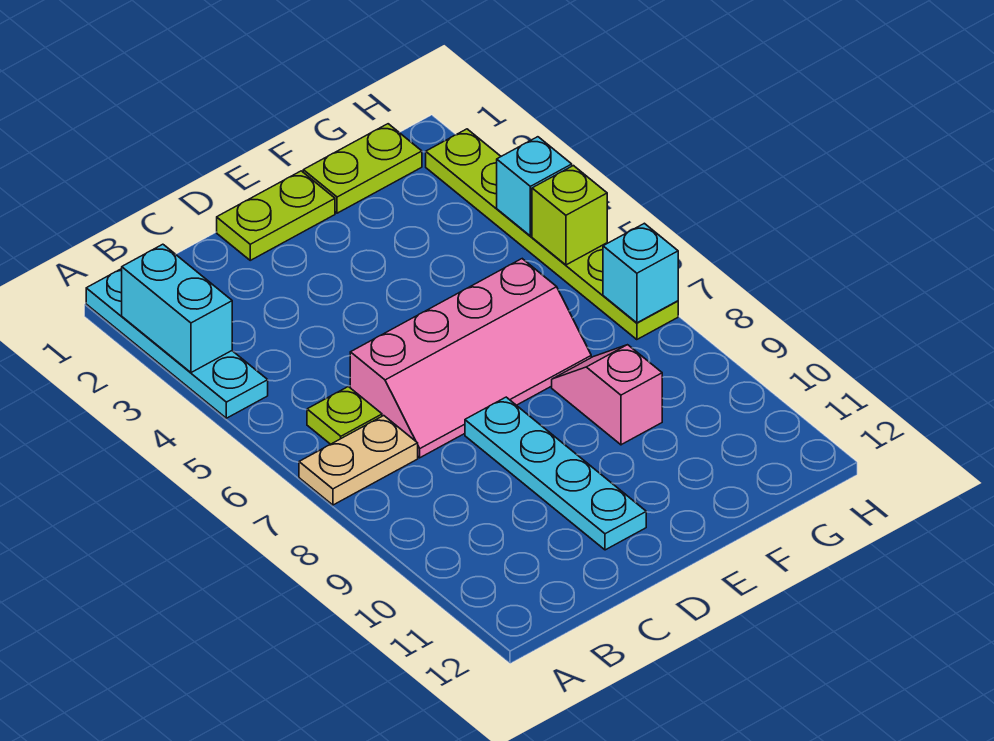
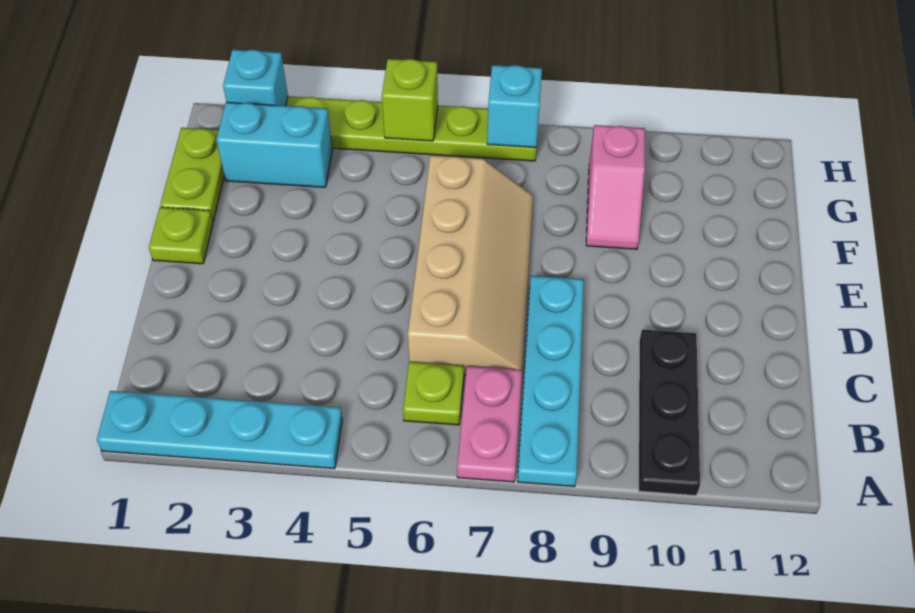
cyan 1x2 brick [122,244,232,373] -> cyan 1x2 brick moved to [217,102,332,187]
tan 1x2 plate [299,416,418,505] -> pink 1x2 plate [457,366,522,482]
none -> black 1x3 plate [639,330,700,496]
pink 2x4 slope [350,259,591,458] -> tan 2x4 slope [408,155,533,375]
lime 1x2 plate [217,171,335,260] -> lime 1x1 plate [149,207,213,264]
cyan 1x4 plate [465,397,646,550] -> cyan 1x4 plate turned to [518,276,584,486]
pink 1x2 slope [552,345,662,445] -> pink 1x2 slope turned to [586,125,645,249]
cyan 1x1 brick [497,137,572,236] -> cyan 1x1 brick moved to [223,50,288,106]

